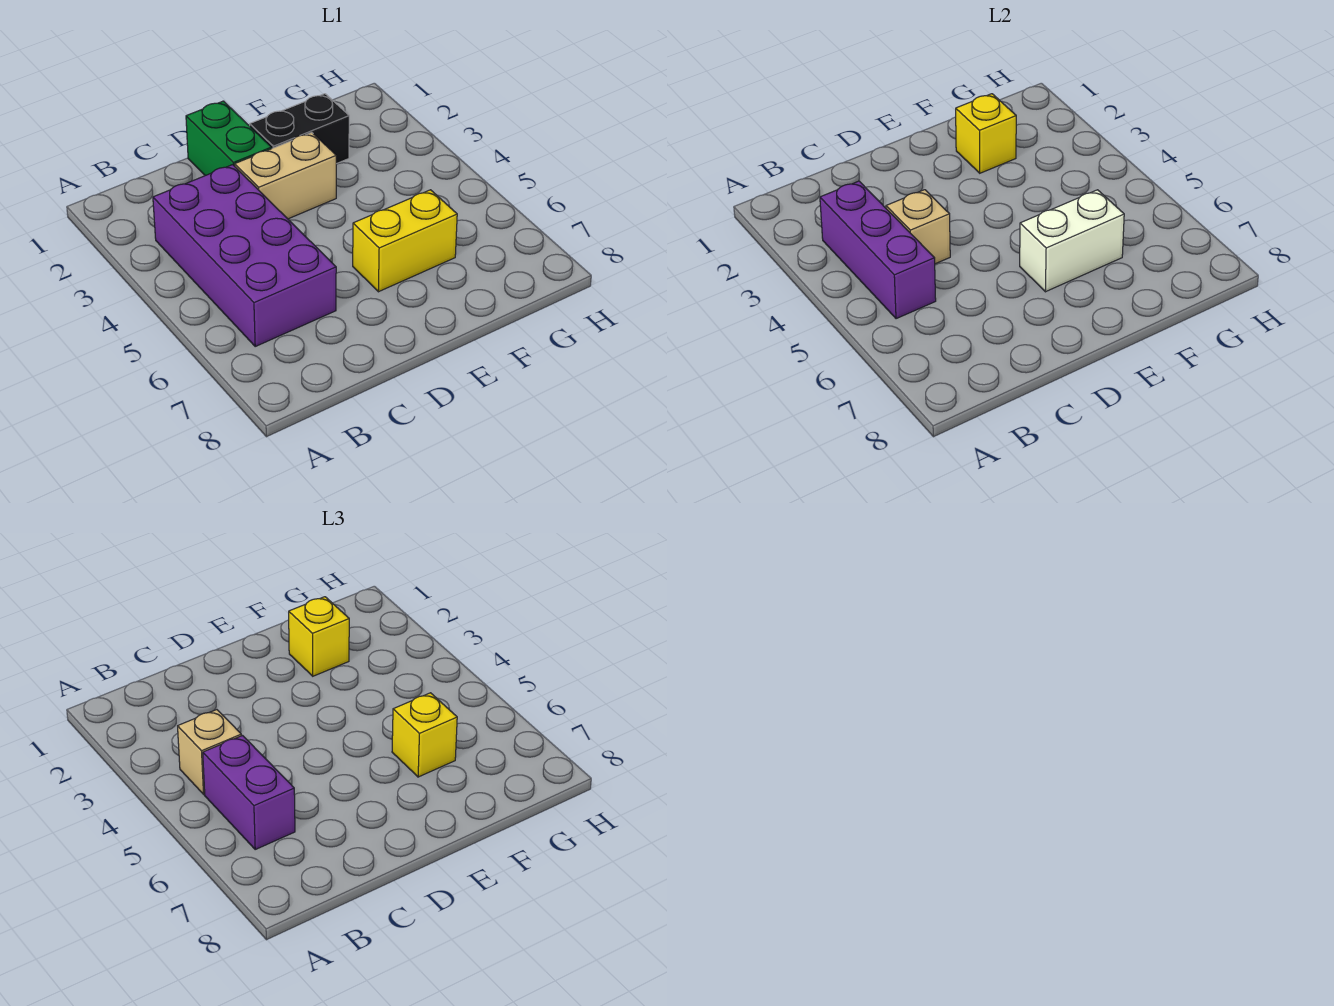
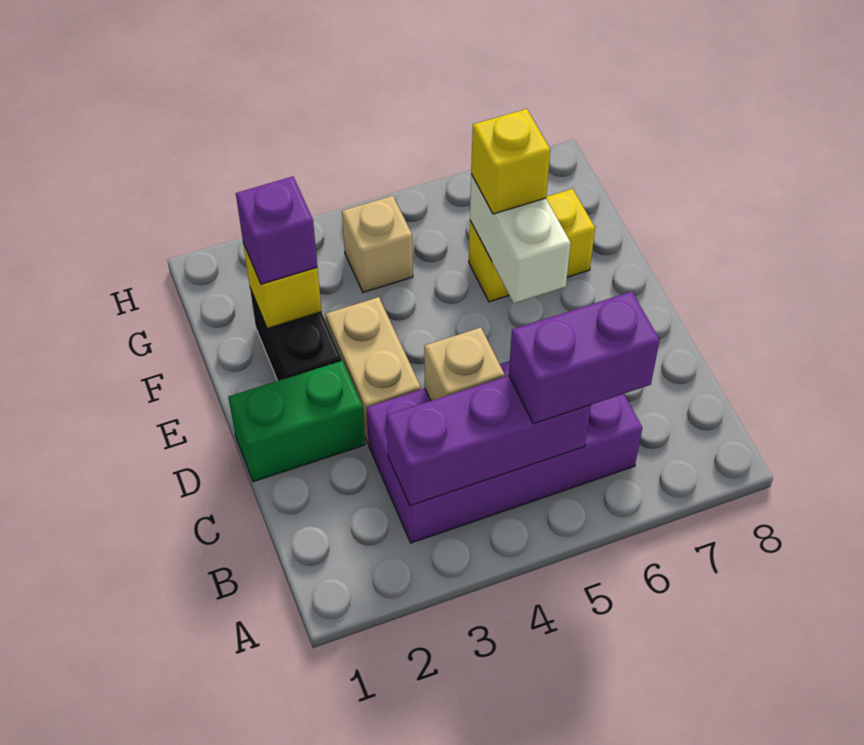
tan 1x1 brick [178,710,241,794] -> tan 1x1 brick moved to [342,196,413,292]
yellow 1x2 brick [353,190,457,292] -> yellow 1x2 brick turned to [469,189,595,302]
yellow 1x1 brick [289,597,349,676] -> purple 1x1 brick [236,177,317,284]

